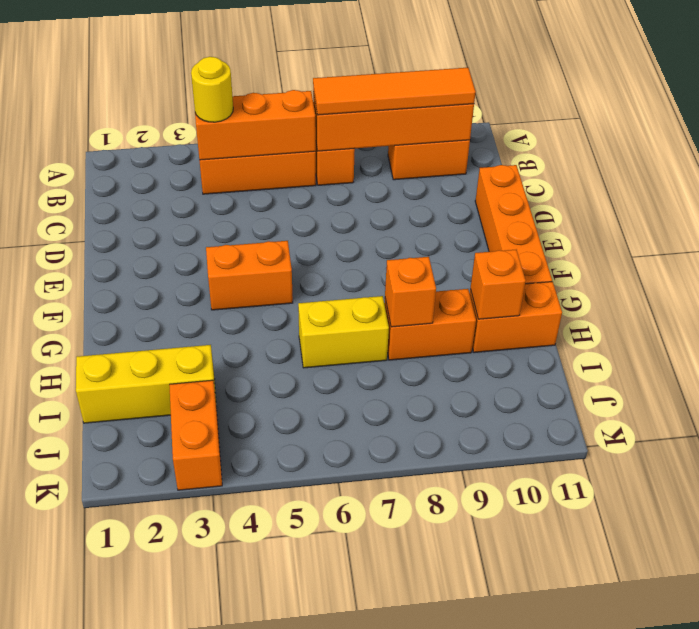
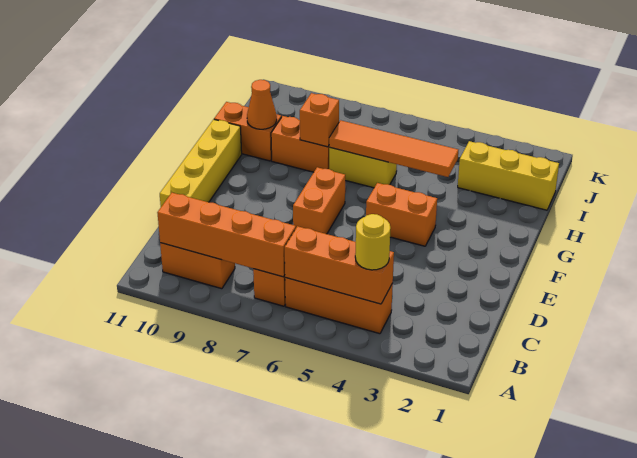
orange 1x4 tile [313,68,476,115] -> orange 1x4 tile moved to [329,120,458,177]
orange 1x4 brick [475,165,552,284] -> yellow 1x4 brick [160,119,242,207]
orange 1x1 brick [471,250,526,319] -> orange 1x1 cone [247,80,277,129]
orange 1x2 brick [169,380,222,490] -> orange 1x2 brick moved to [293,167,345,234]

